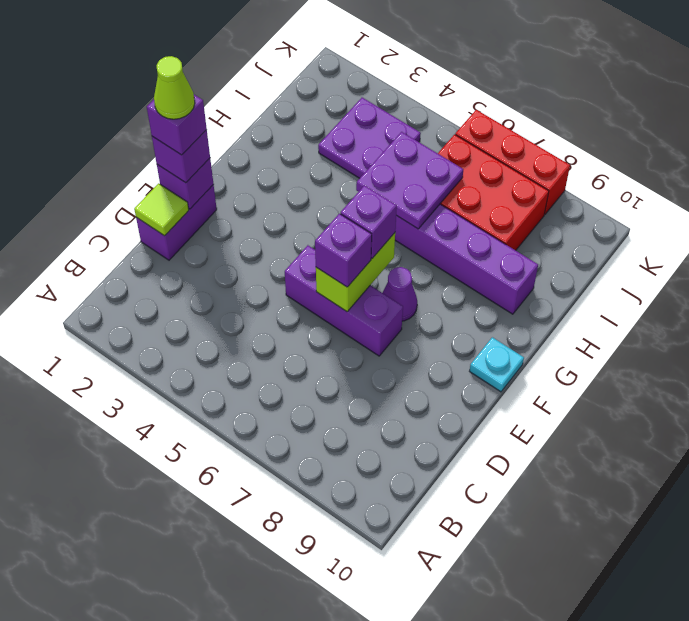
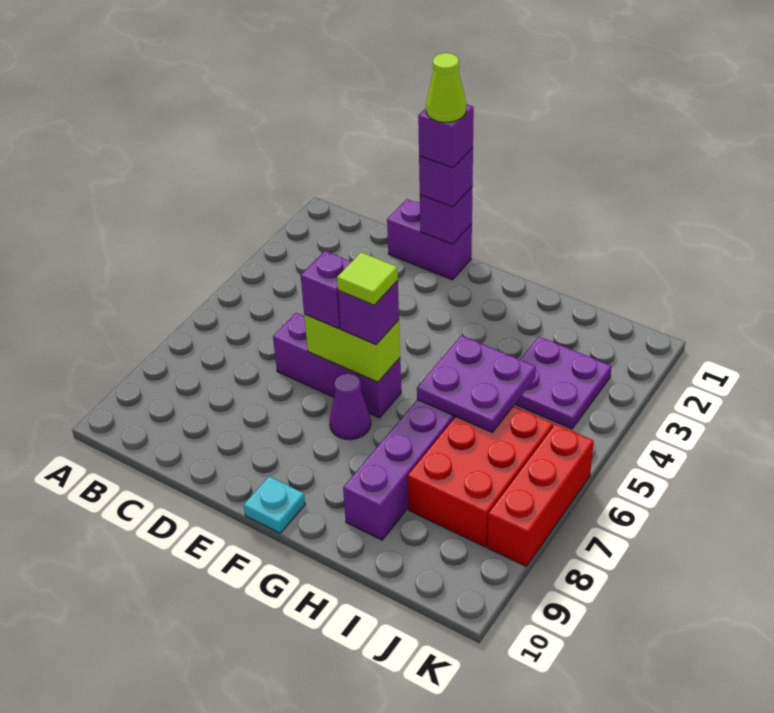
lime 1x1 tile [134,183,189,236] -> lime 1x1 tile moved to [337,252,398,305]
purple 1x3 brick [285,245,403,356] -> purple 1x3 brick turned to [273,313,401,418]

